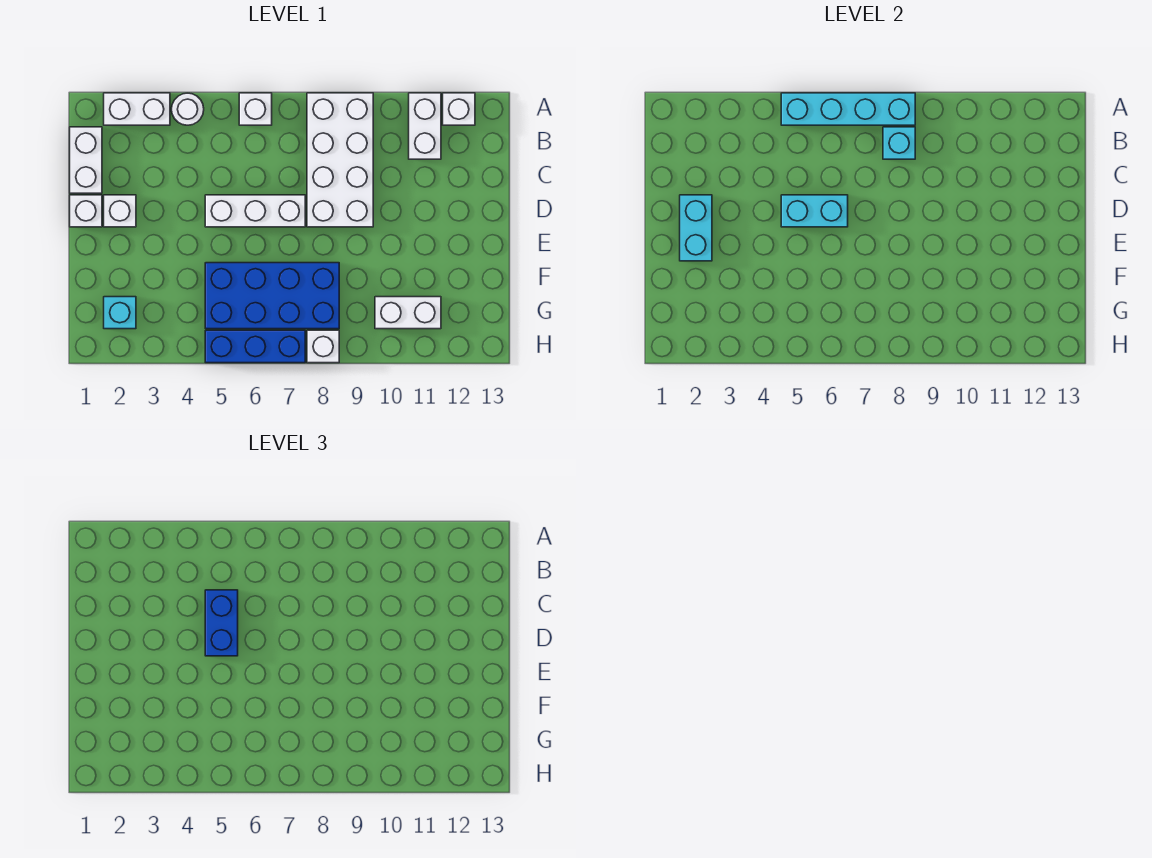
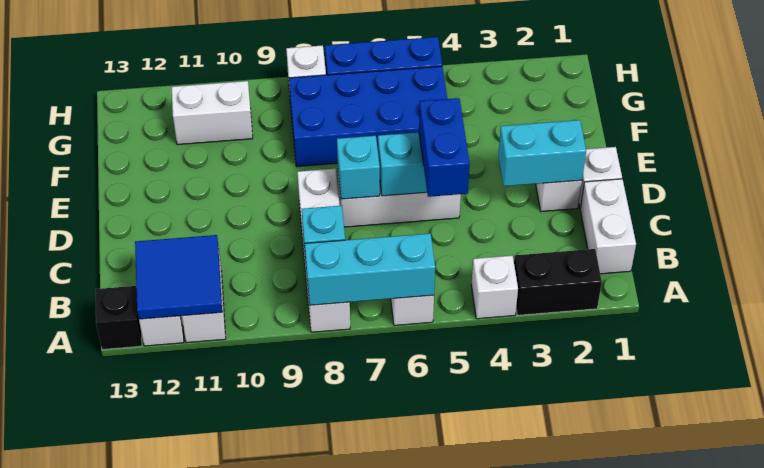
white 1x2 brick [104,93,170,125] -> black 1x2 brick [514,249,602,315]
white 1x1 round brick [172,93,204,125] -> white 1x1 brick [471,256,518,319]
cyan 1x4 brick [781,93,915,125] -> cyan 1x3 brick [305,233,435,305]
white 2x4 brick [307,93,373,227] -> white 1x4 brick [297,169,350,332]
none -> blue 2x2 tile [135,235,222,319]
none -> black 1x1 brick [95,286,142,350]
cyan 1x2 brick [680,195,712,261] -> cyan 1x2 brick turned to [498,120,586,186]
cyan 1x1 brick [104,297,136,329] -> cyan 1x1 brick moved to [337,136,380,199]

